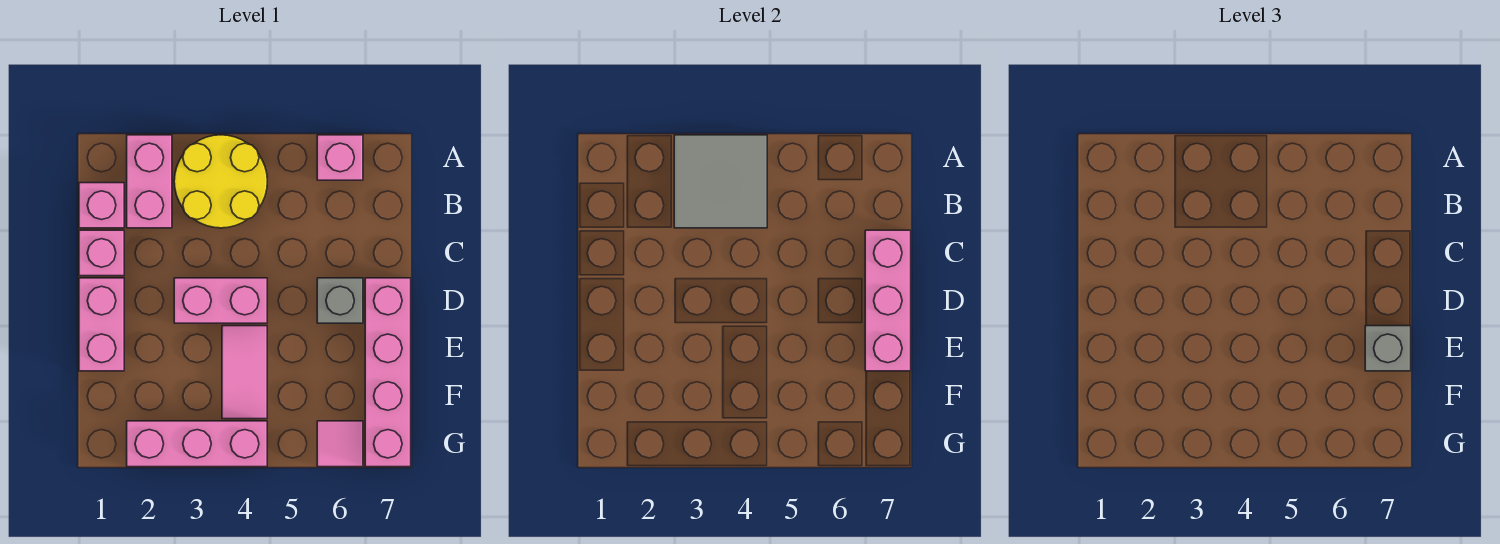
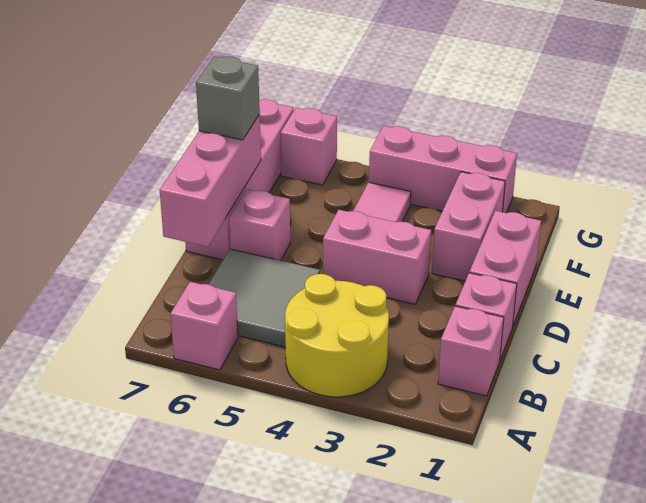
pink 1x2 brick [127,135,172,228] -> pink 1x2 brick moved to [432,172,505,281]
grey 2x2 tile [674,135,767,228] -> grey 2x2 tile moved to [209,249,320,347]
grey 1x1 brick [317,278,363,323] -> pink 1x1 brick [229,189,290,261]
pink 1x1 tile [317,421,363,467] -> pink 1x1 brick [281,108,337,185]

